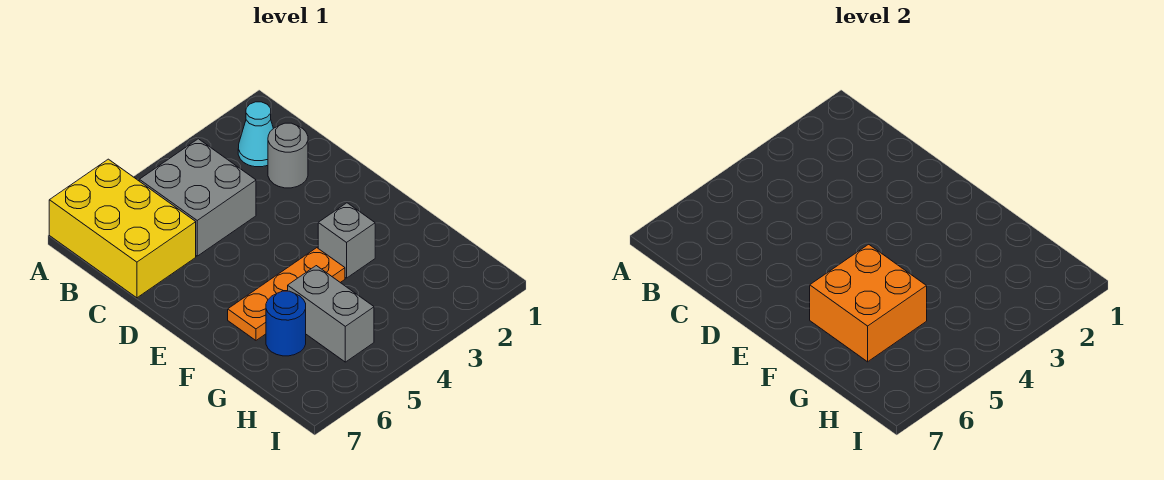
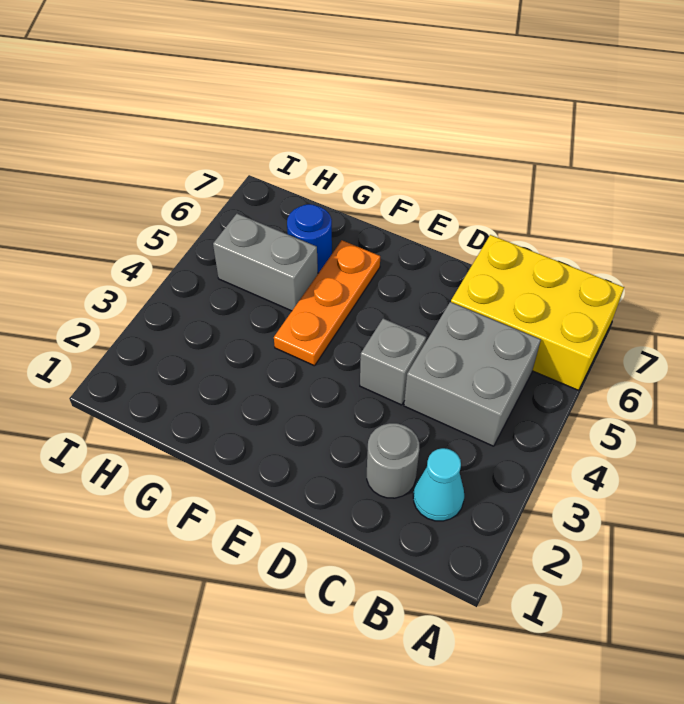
grey 1x1 brick [318,203,375,278] -> grey 1x1 brick moved to [360,318,426,405]
orange 2x2 brick [810,244,927,362] -> none

